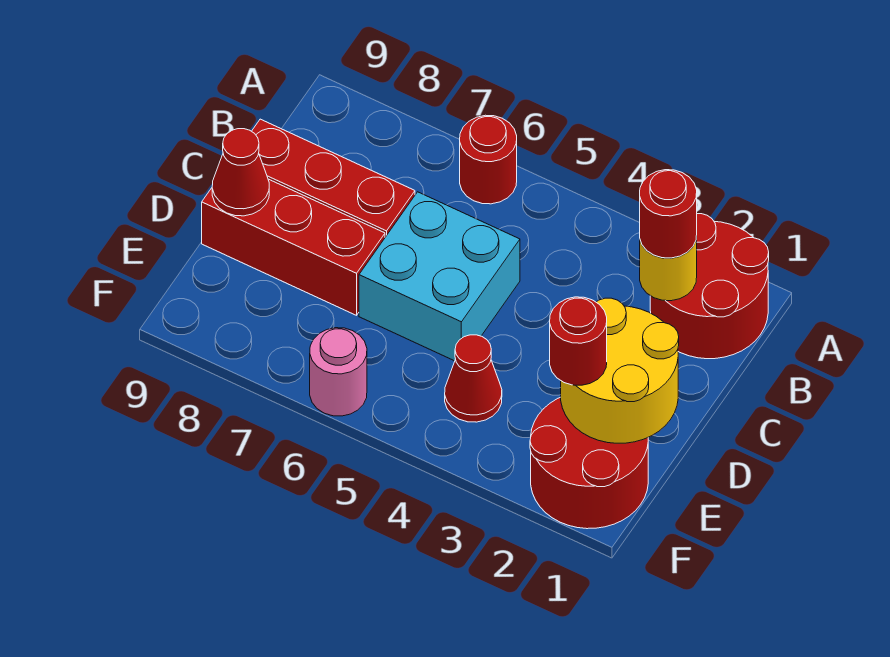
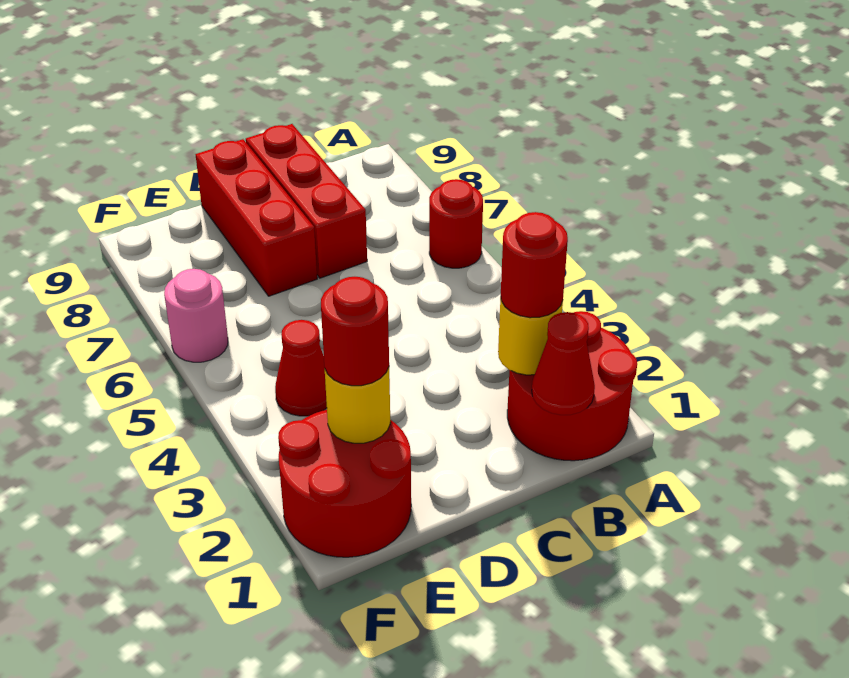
cyan 2x2 brick [359,192,520,361] -> none
yellow 2x2 round brick [561,298,679,443] -> yellow 1x1 round brick [325,368,390,443]
red 1x1 cone [212,129,269,216] -> red 1x1 cone moved to [532,312,595,415]

